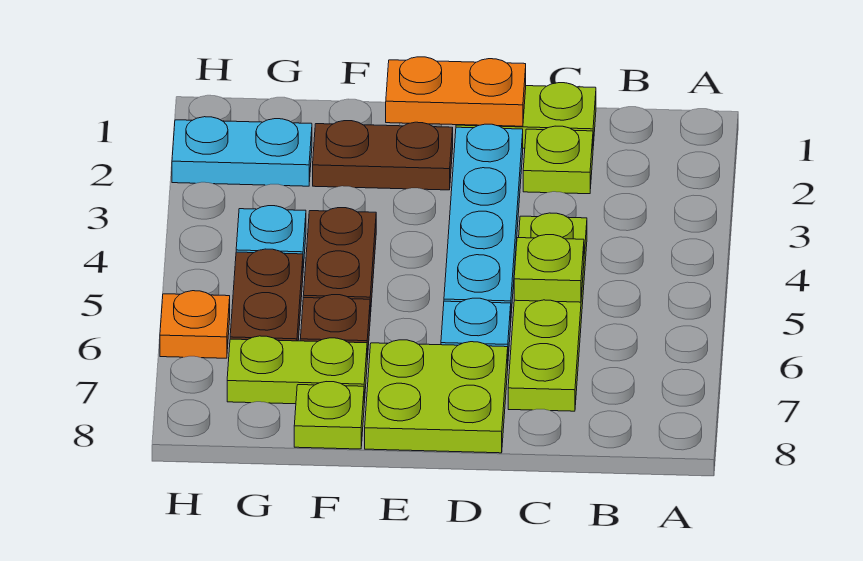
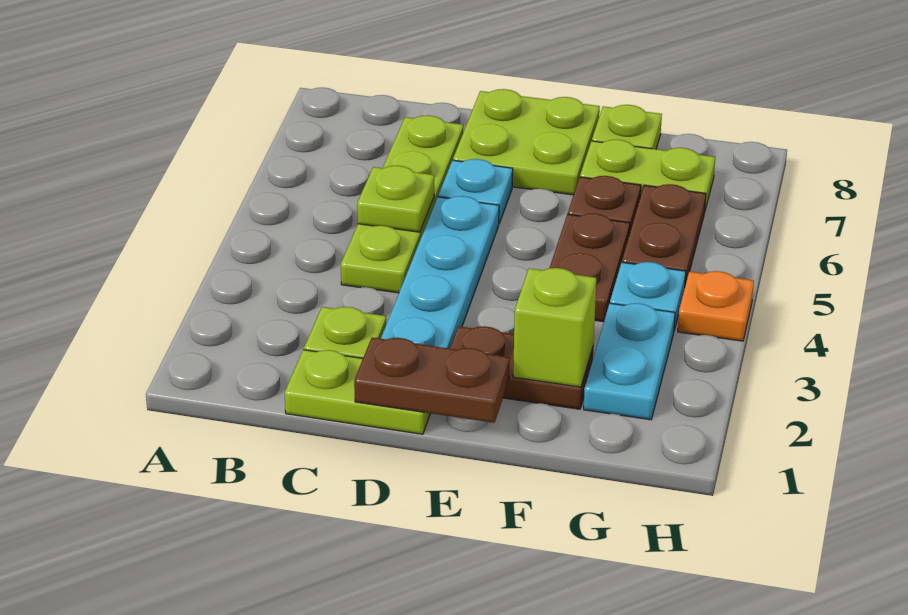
orange 1x2 plate [386,57,526,126] -> brown 1x2 plate [354,338,510,423]
none -> lime 1x1 brick [513,268,596,387]
cyan 1x2 plate [172,117,312,186] -> cyan 1x2 plate turned to [584,303,675,420]
orange 1x1 plate [160,291,230,358] -> orange 1x1 plate moved to [678,271,754,341]

